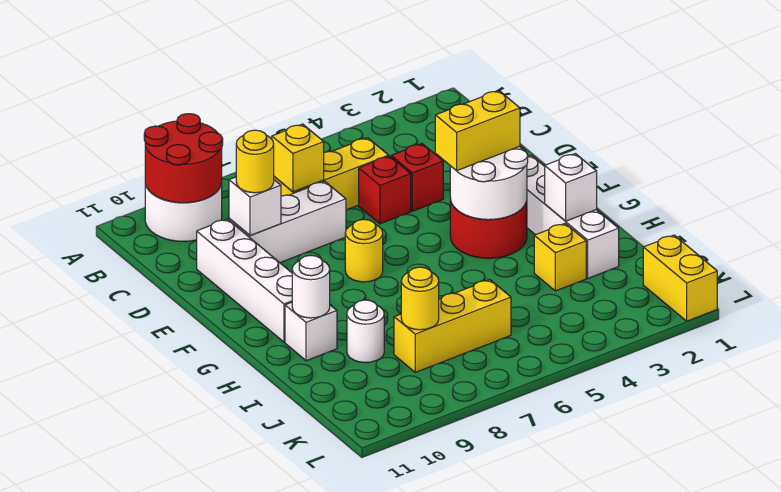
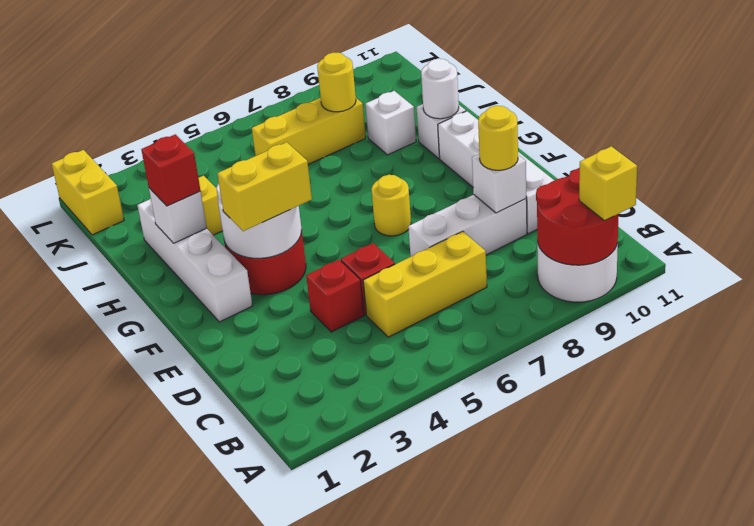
yellow 1x1 brick [272,124,324,192] -> yellow 1x1 brick moved to [579,146,637,221]
none -> red 1x1 brick [141,134,201,206]
white 1x1 round brick [347,300,384,363] -> white 1x1 brick [365,91,416,155]

